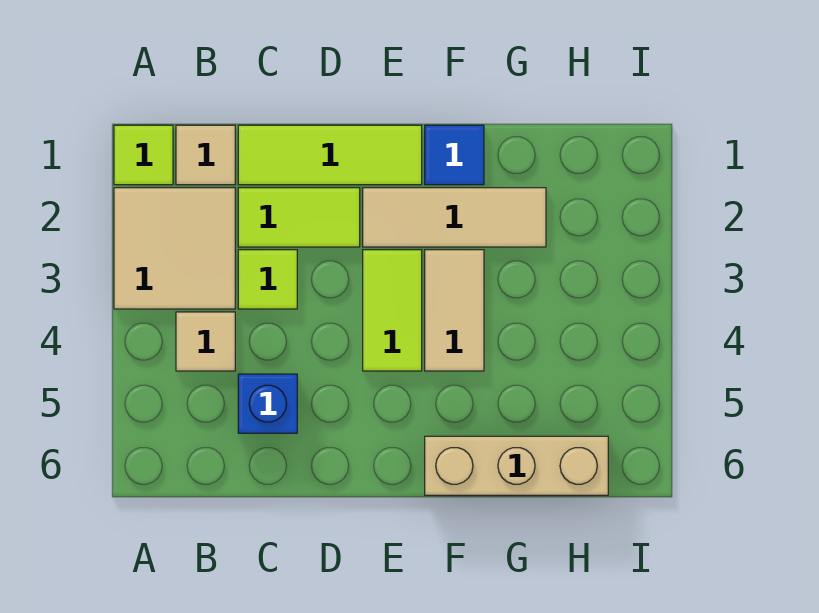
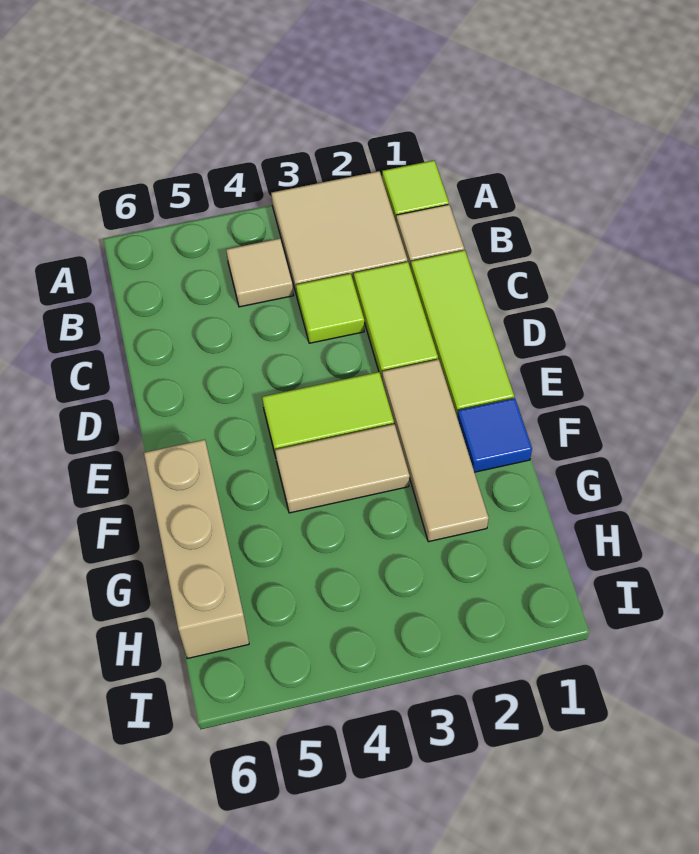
blue 1x1 brick [238,374,297,433] -> none

